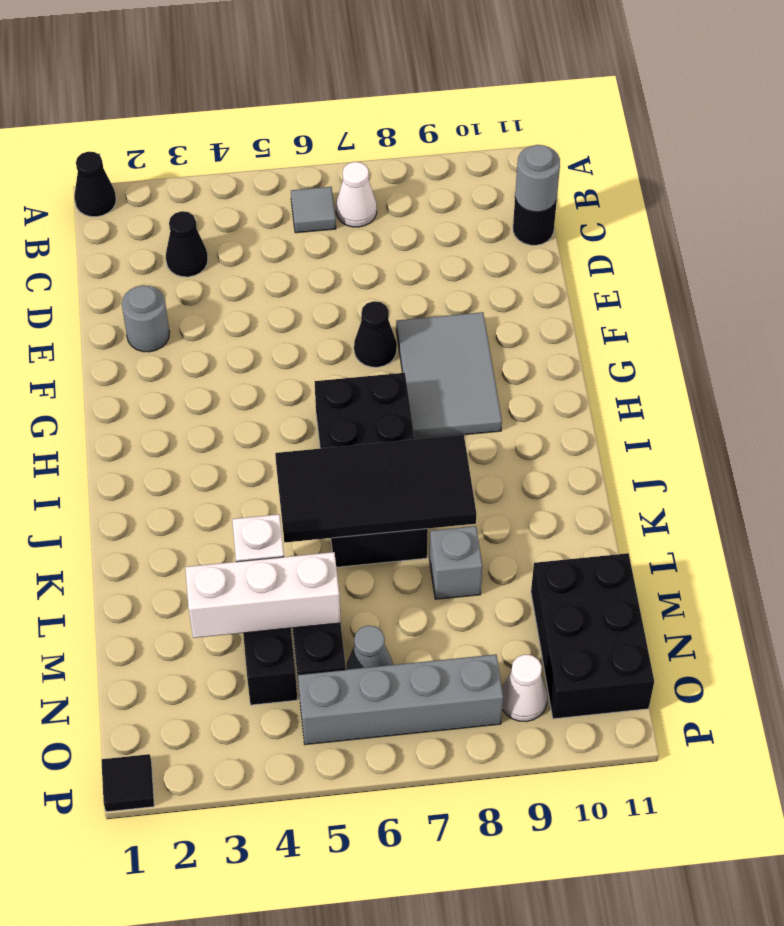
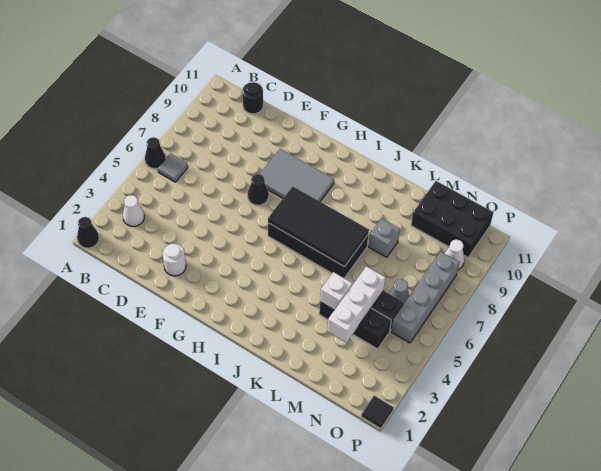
white 1x1 cone [336,162,377,227] -> white 1x1 cone moved to [123,195,144,226]
black 1x1 cone [166,211,208,277] -> black 1x1 cone moved to [145,137,166,169]
grey 1x1 round brick [515,145,560,212] -> none
grey 1x1 round brick [122,285,170,352] -> white 1x1 round brick [162,244,186,276]
black 2x4 tile [275,435,476,542] -> black 2x4 tile turned to [268,186,369,266]

